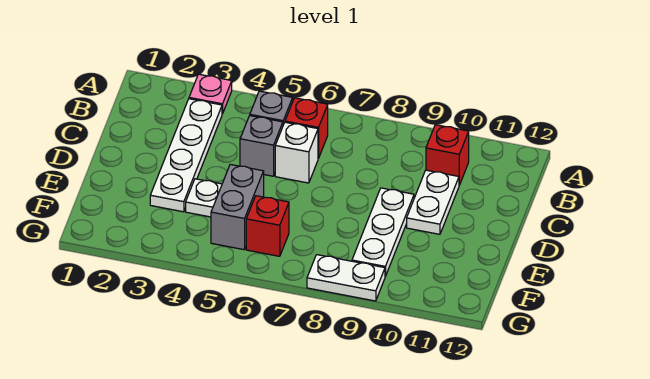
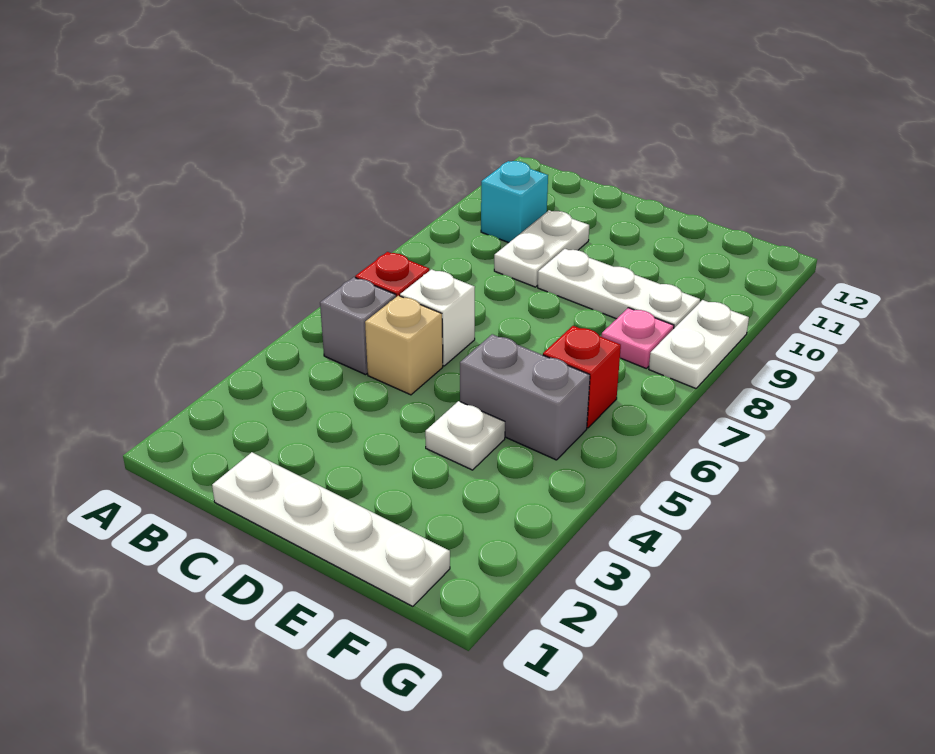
pink 1x1 plate [189,74,232,114] -> pink 1x1 plate moved to [601,308,674,368]
white 1x4 plate [150,99,222,212] -> white 1x4 plate moved to [212,452,450,606]
red 1x1 brick [426,125,469,185] -> cyan 1x1 brick [481,161,548,243]
grey 1x1 brick [240,116,283,176] -> tan 1x1 brick [365,296,443,395]
white 1x2 plate [407,170,459,234] -> white 1x2 plate turned to [494,210,589,287]

